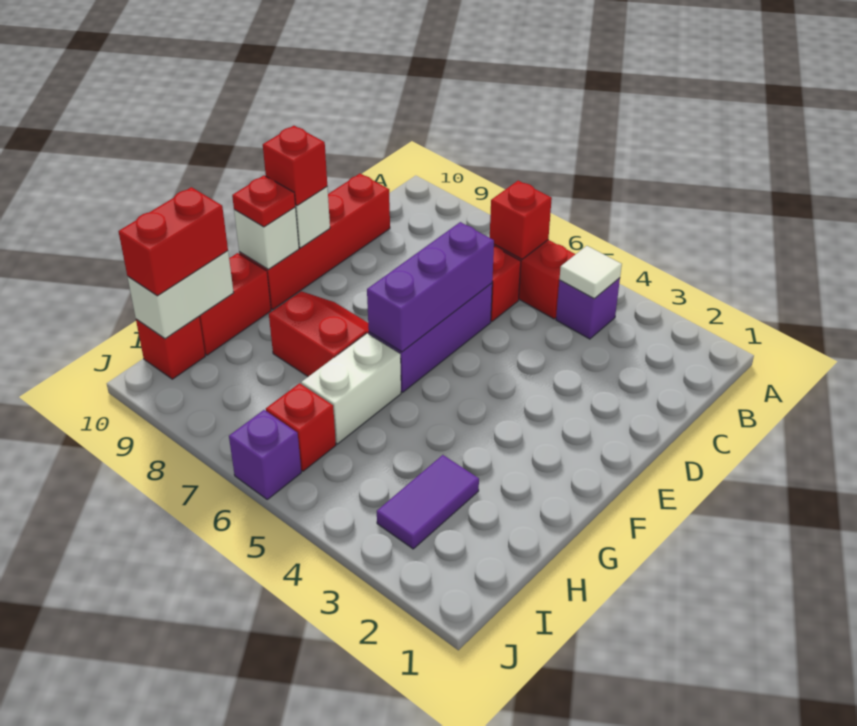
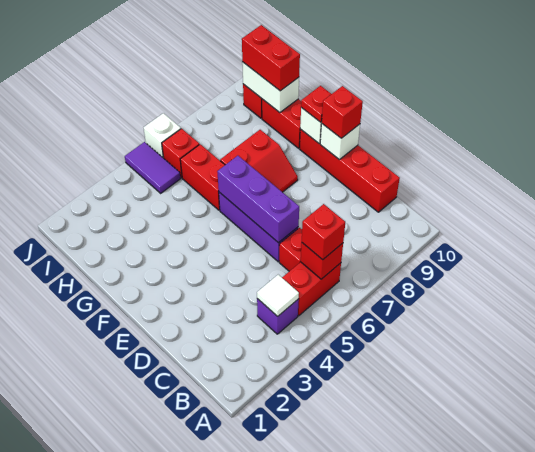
none -> red 1x1 brick [302,204,345,260]
white 1x2 brick [301,333,401,444] -> red 1x2 brick [180,144,225,210]
purple 1x2 tile [377,455,479,549] -> purple 1x2 tile moved to [125,142,181,193]
purple 1x1 brick [229,410,301,499] -> white 1x1 brick [144,113,181,158]

